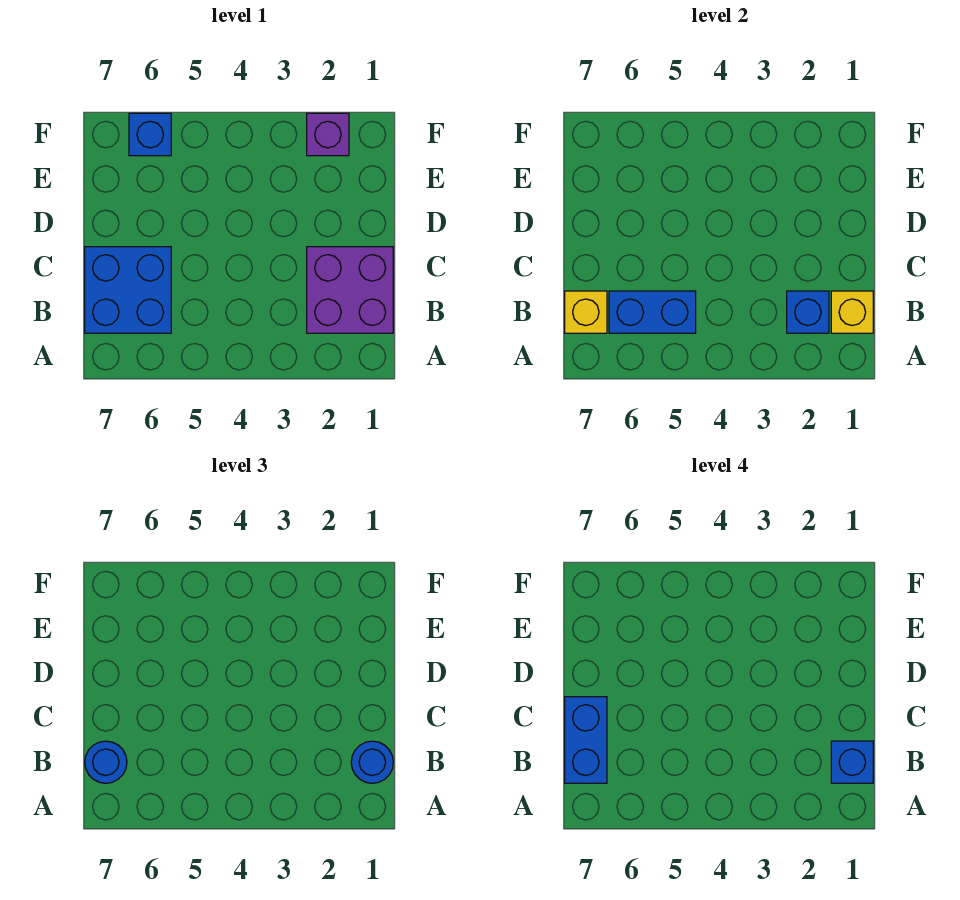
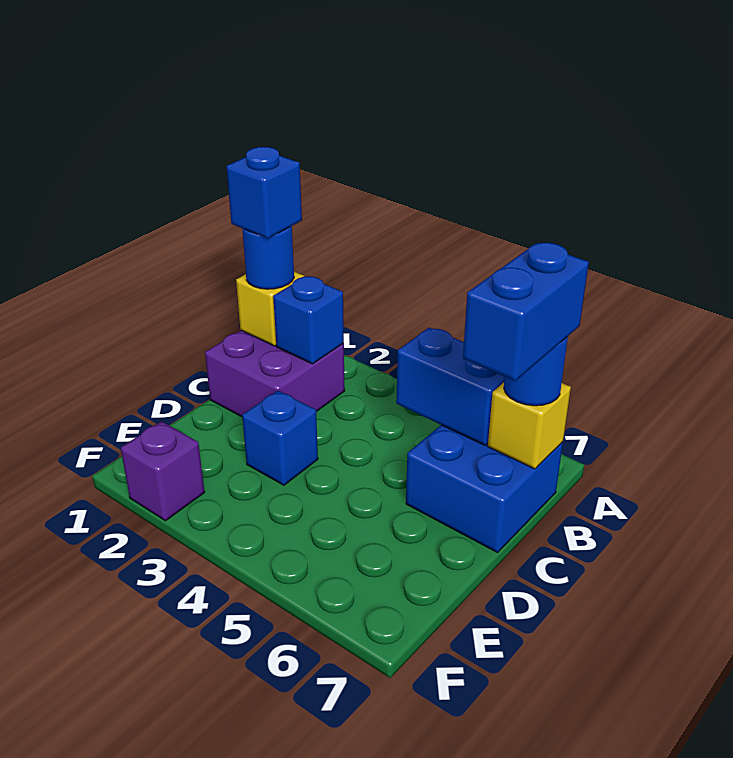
blue 1x1 brick [129,113,171,156] -> blue 1x1 brick moved to [242,391,318,485]

